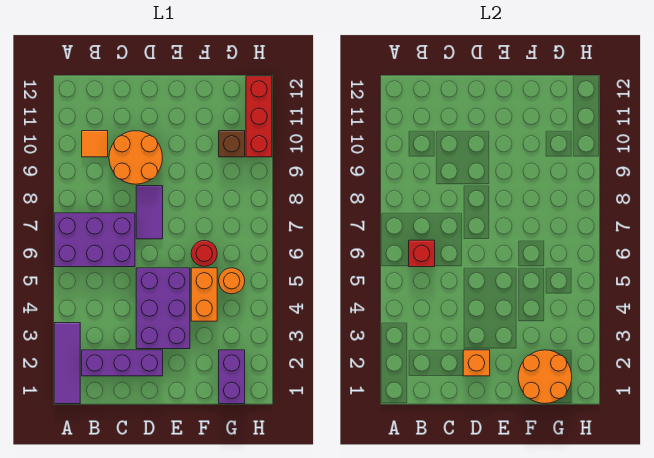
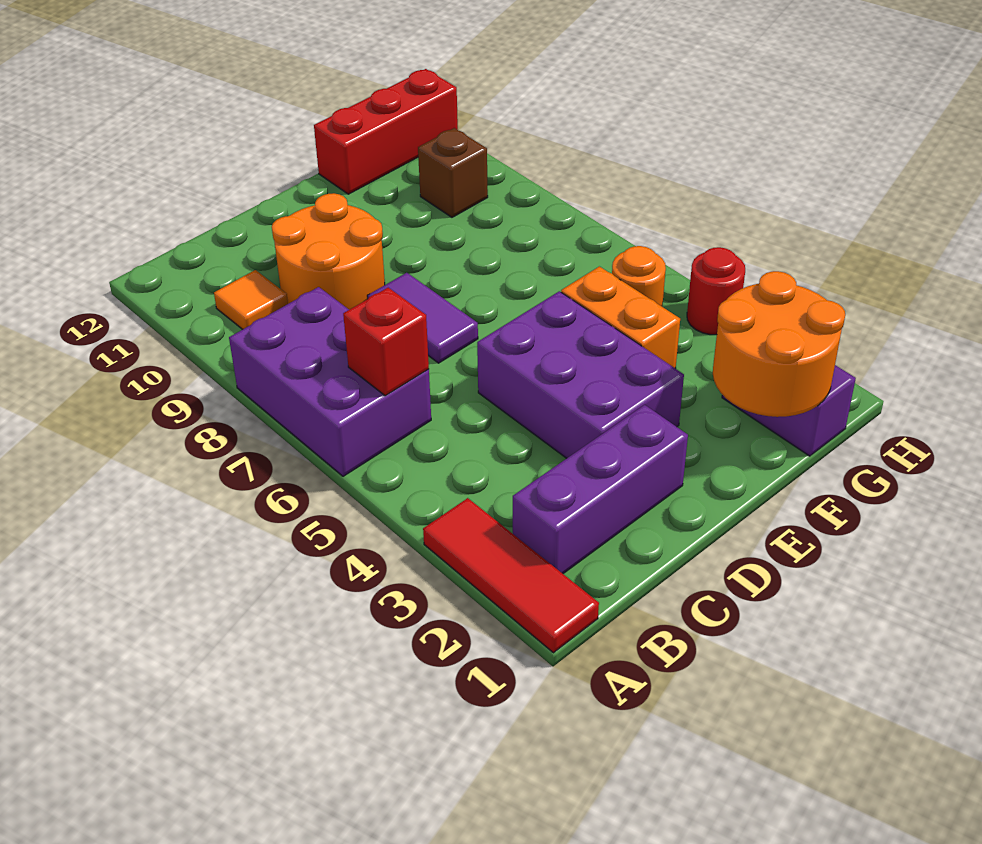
purple 1x3 tile [54,323,80,404] -> red 1x3 tile [423,498,599,653]
purple 2x3 brick [54,213,135,267] -> purple 2x3 brick turned to [229,287,431,476]
orange 1x1 brick [463,350,490,376] -> none
red 1x1 round brick [191,240,217,266] -> red 1x1 round brick moved to [687,247,745,335]
red 1x3 brick [246,76,272,157] -> red 1x3 brick turned to [314,69,458,194]

